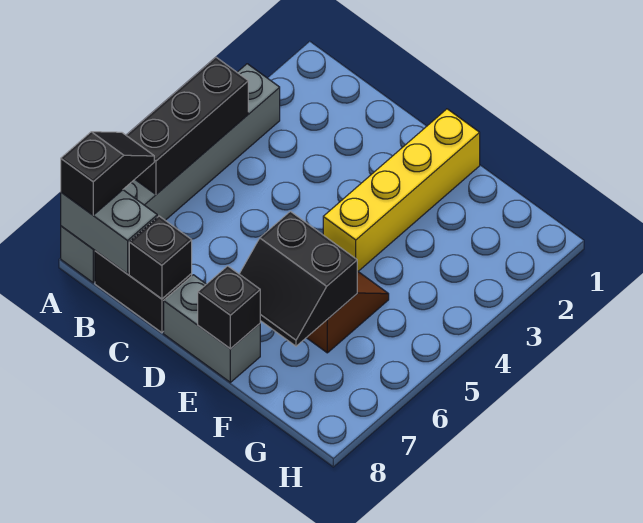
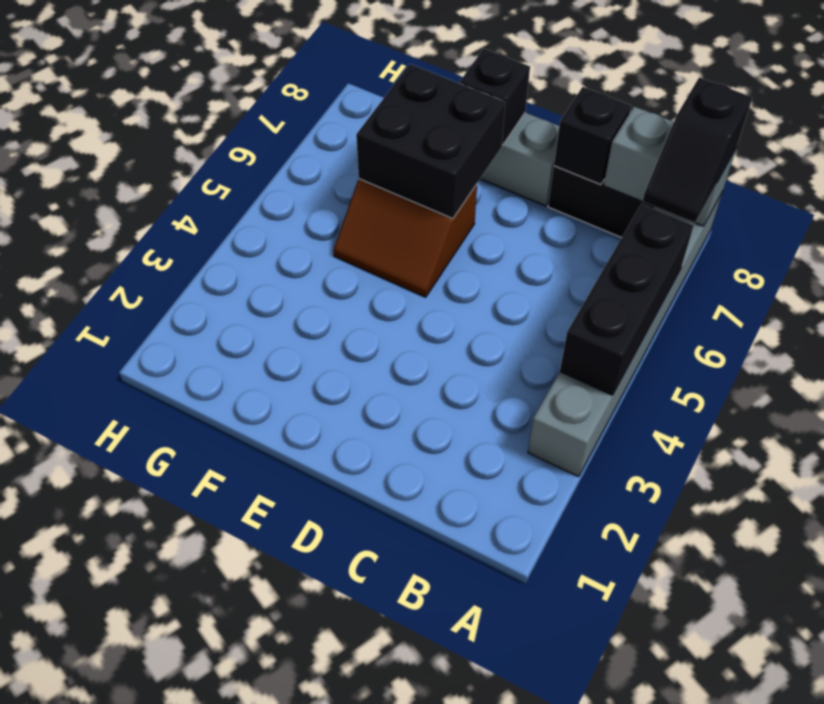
yellow 1x4 brick [323,109,480,271] -> none
black 2x2 slope [240,211,357,346] -> black 2x2 brick [356,64,506,219]

